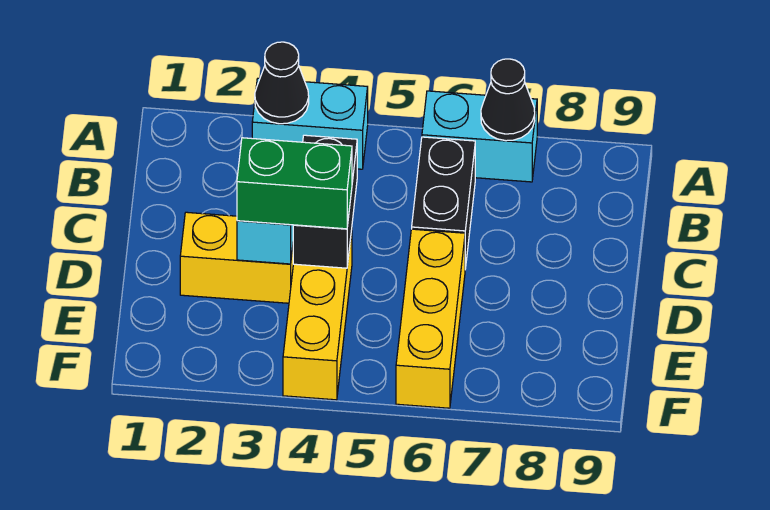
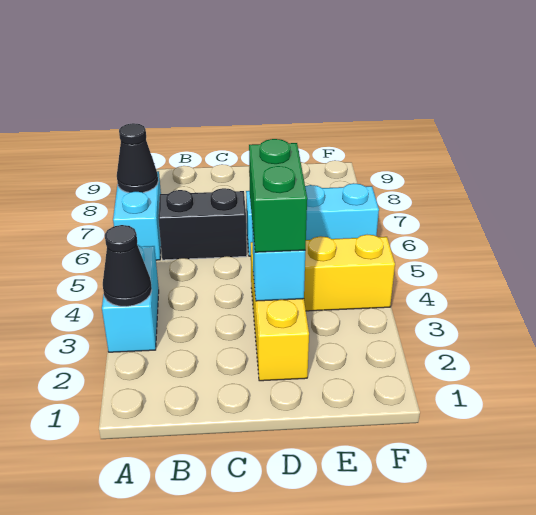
black 1x2 brick [293,135,357,268] -> none
yellow 1x3 brick [396,229,465,408] -> cyan 1x3 brick [246,183,379,256]

